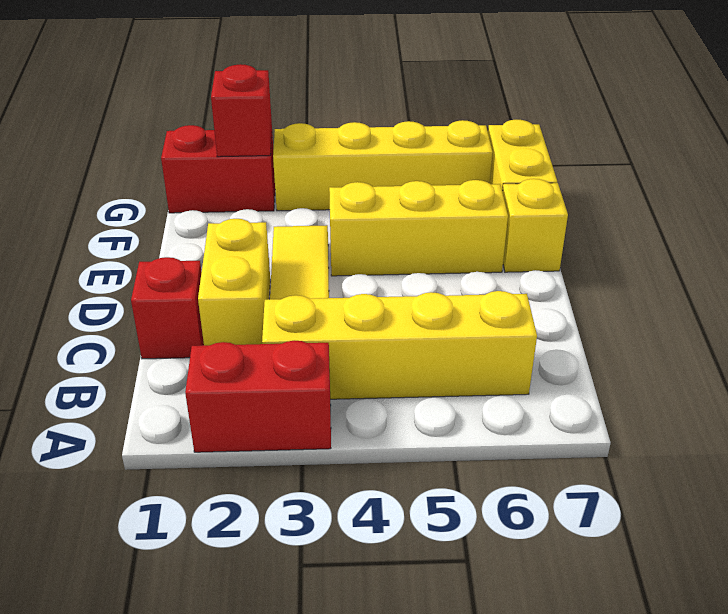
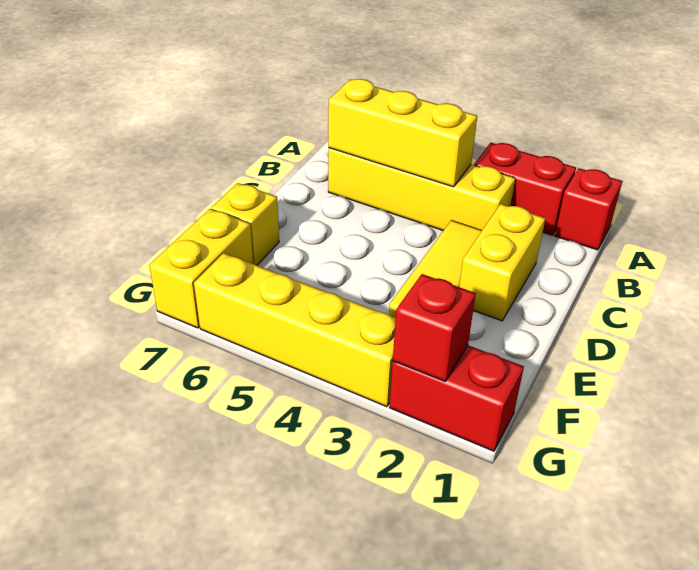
red 1x1 brick [131,257,204,359] -> red 1x1 brick moved to [555,168,622,250]
yellow 1x3 brick [329,180,508,276] -> yellow 1x3 brick moved to [328,79,477,187]

